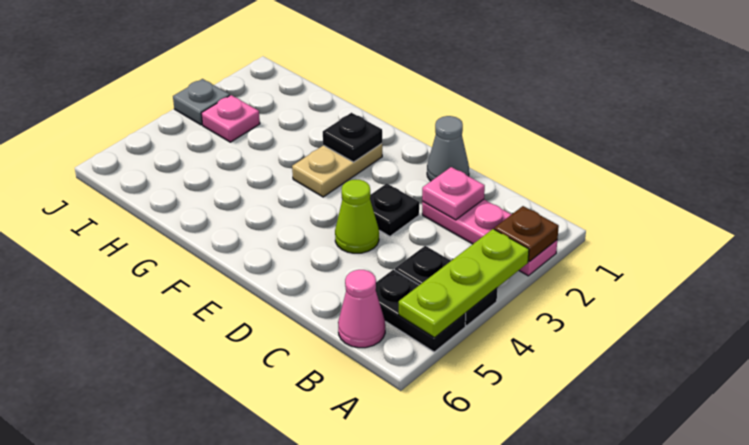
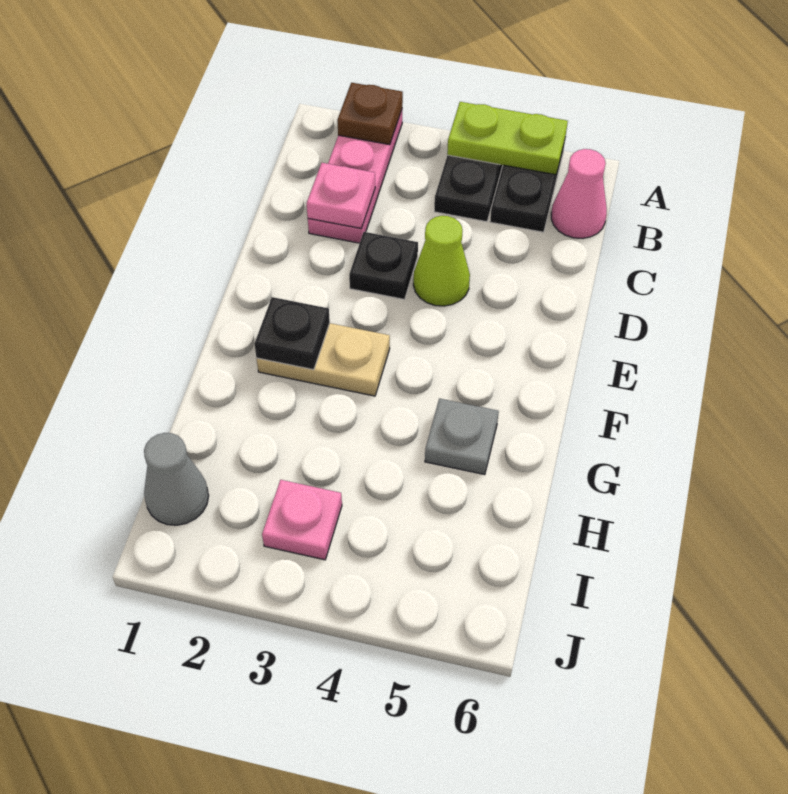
lime 1x3 plate [399,229,529,338] -> lime 1x2 plate [447,102,568,175]
grey 1x1 cone [427,116,469,181] -> grey 1x1 cone moved to [144,433,209,525]
grey 1x1 plate [173,79,230,125] -> grey 1x1 plate moved to [425,399,499,475]

